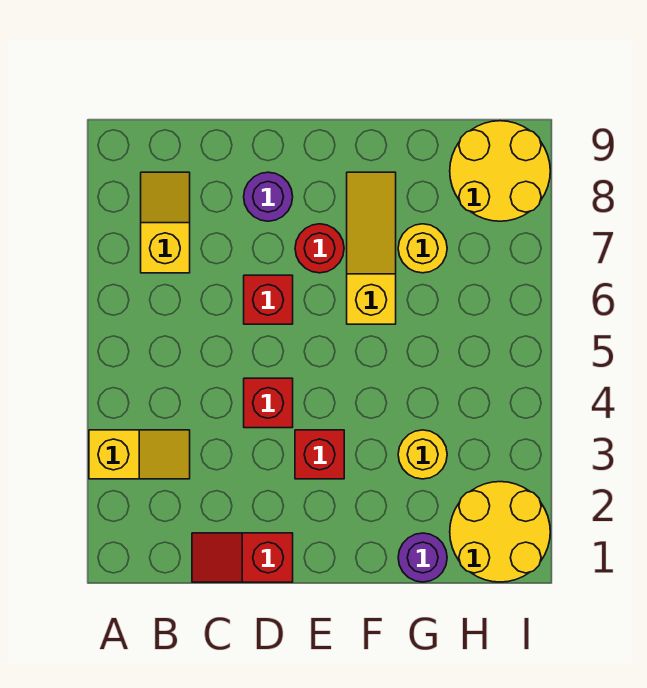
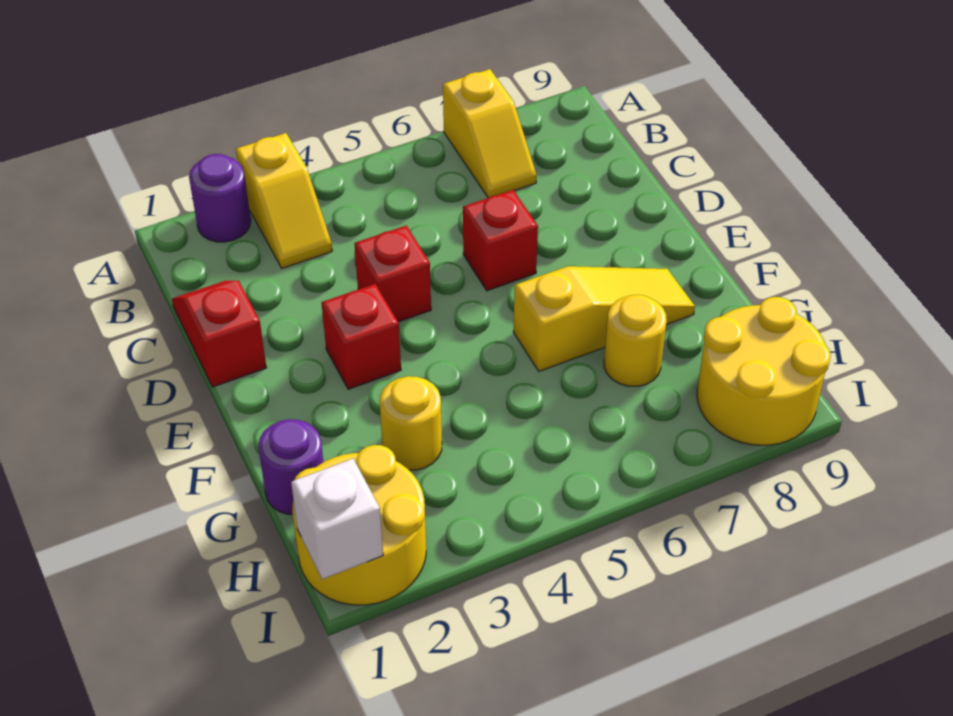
yellow 1x2 slope [141,172,190,273] -> yellow 1x2 slope turned to [443,69,536,198]
purple 1x1 round brick [244,172,293,221] -> purple 1x1 round brick moved to [189,154,251,242]
red 1x1 round brick [295,224,344,273] -> none
none -> white 1x1 brick [291,459,383,579]

